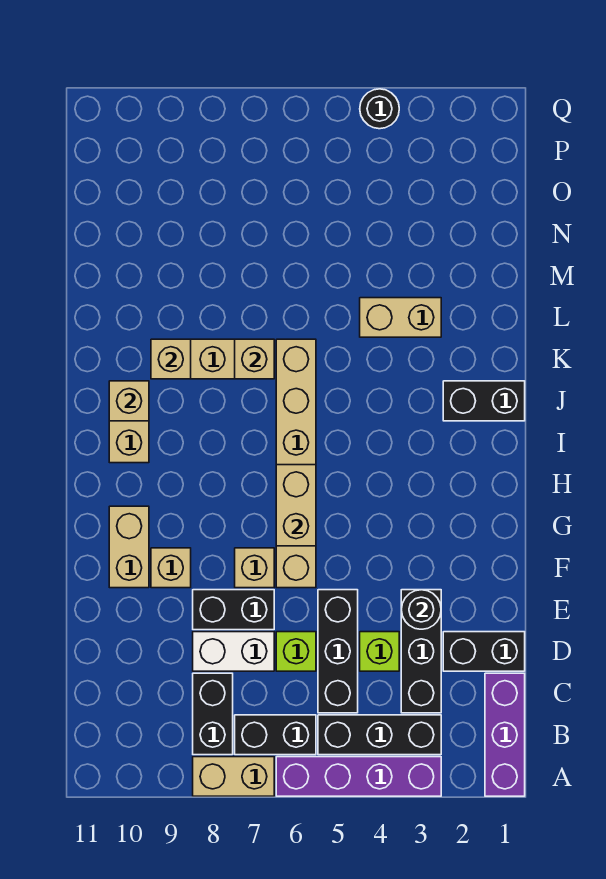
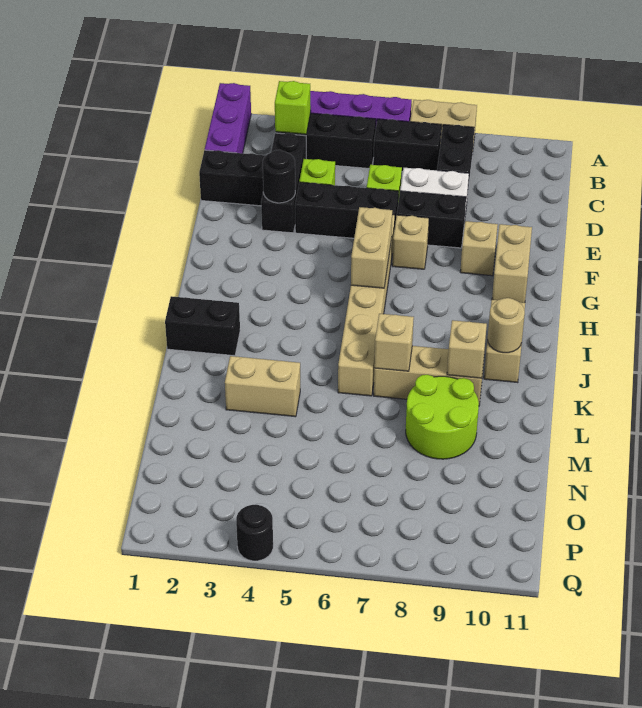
none -> lime 1x1 brick [275,81,311,134]
black 1x3 brick [318,590,358,713] -> black 1x3 brick turned to [295,182,398,238]
tan 1x1 brick [109,381,149,421] -> tan 1x1 round brick [488,298,525,353]
none -> lime 2x2 round brick [406,375,479,459]

